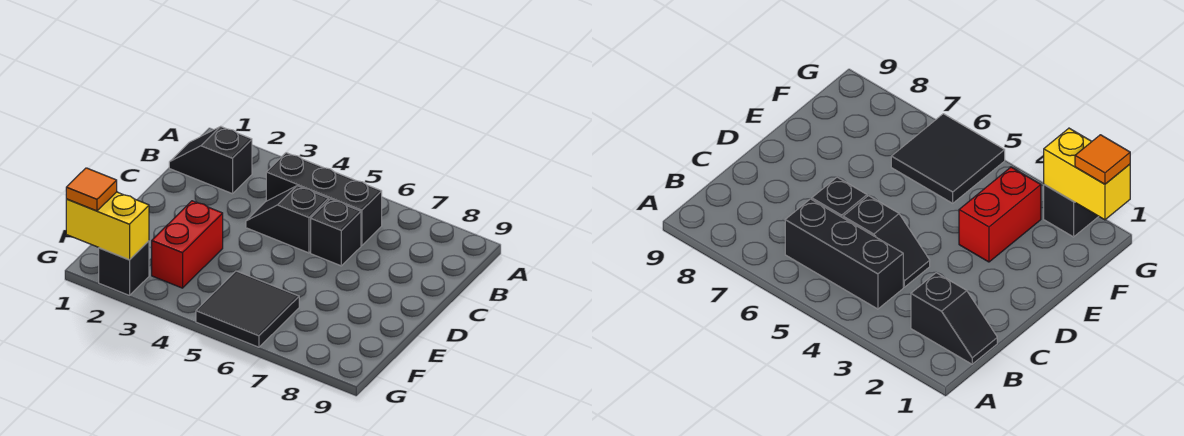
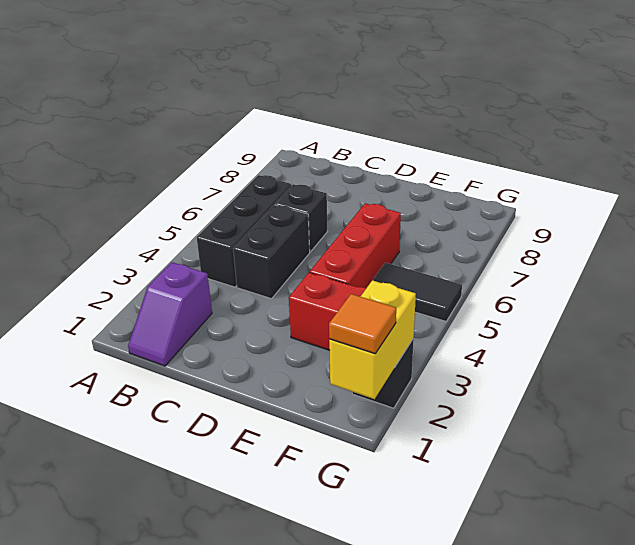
black 1x2 slope [169,126,252,194] -> purple 1x2 slope [128,262,212,366]
black 1x2 slope [246,186,329,253] -> black 1x2 brick [233,205,310,299]
none -> red 1x3 brick [310,203,401,288]
black 2x2 tile [196,271,299,347] -> black 1x2 tile [373,263,462,321]

